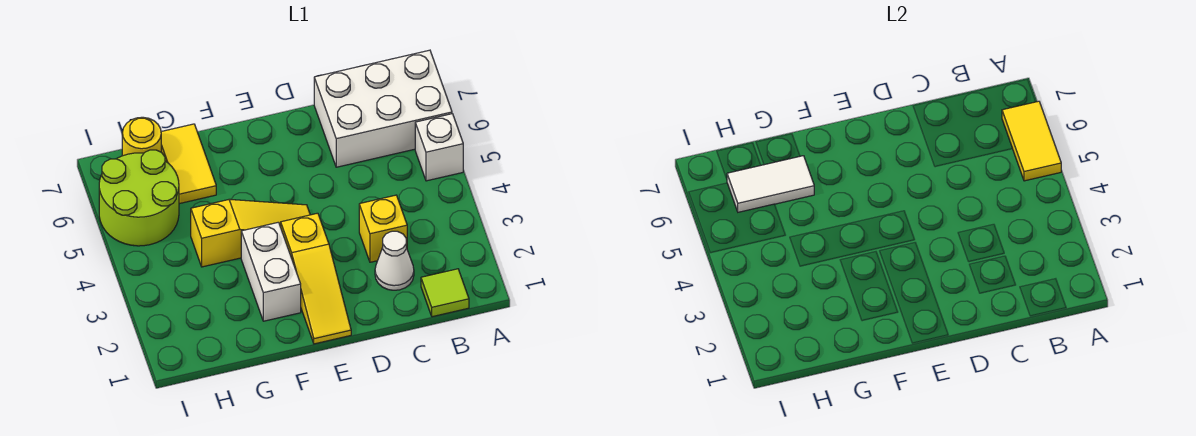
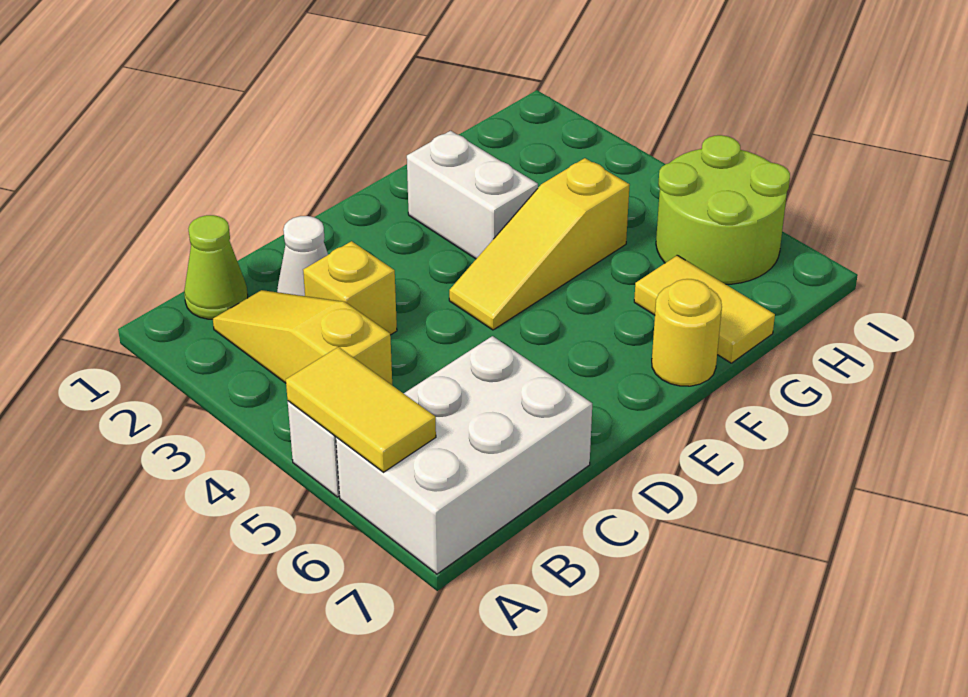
lime 1x1 tile [421,269,469,317] -> lime 1x1 cone [184,215,248,319]
yellow 1x3 slope [281,213,351,344] -> yellow 1x3 slope moved to [213,290,392,385]
white 1x2 tile [727,156,814,212] -> none
yellow 1x1 round brick [122,117,161,156] -> yellow 1x1 round brick moved to [652,279,722,386]

